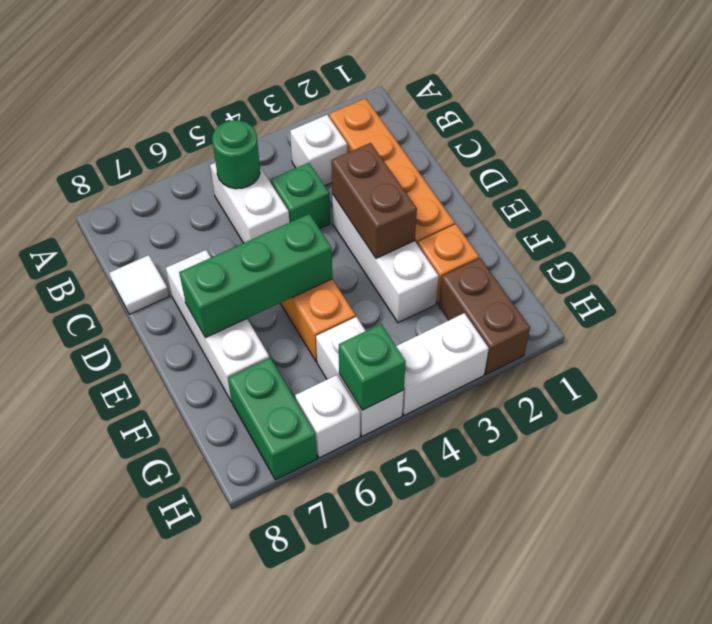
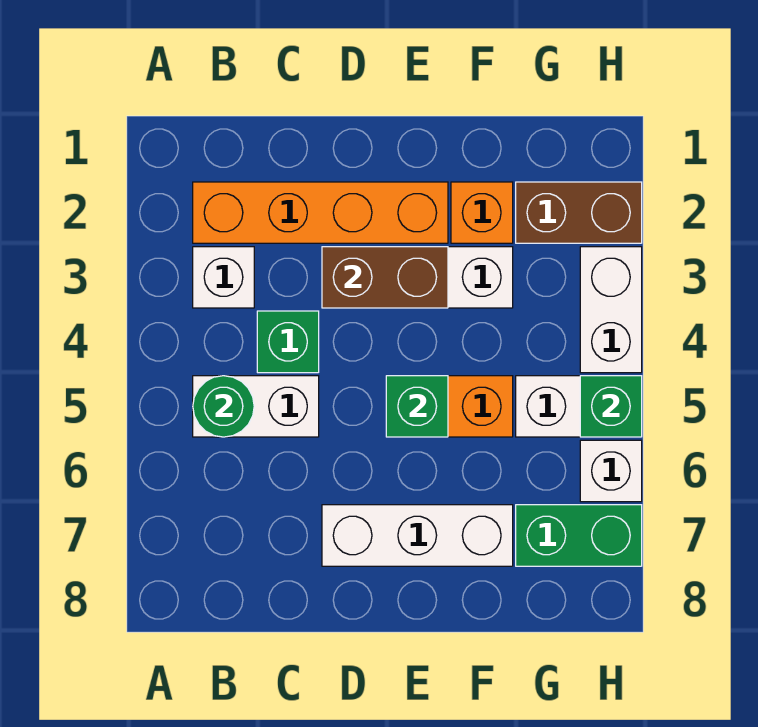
white 1x1 tile [109,255,169,314] -> none
green 1x3 brick [179,214,332,338] -> green 1x1 brick [386,376,448,437]

